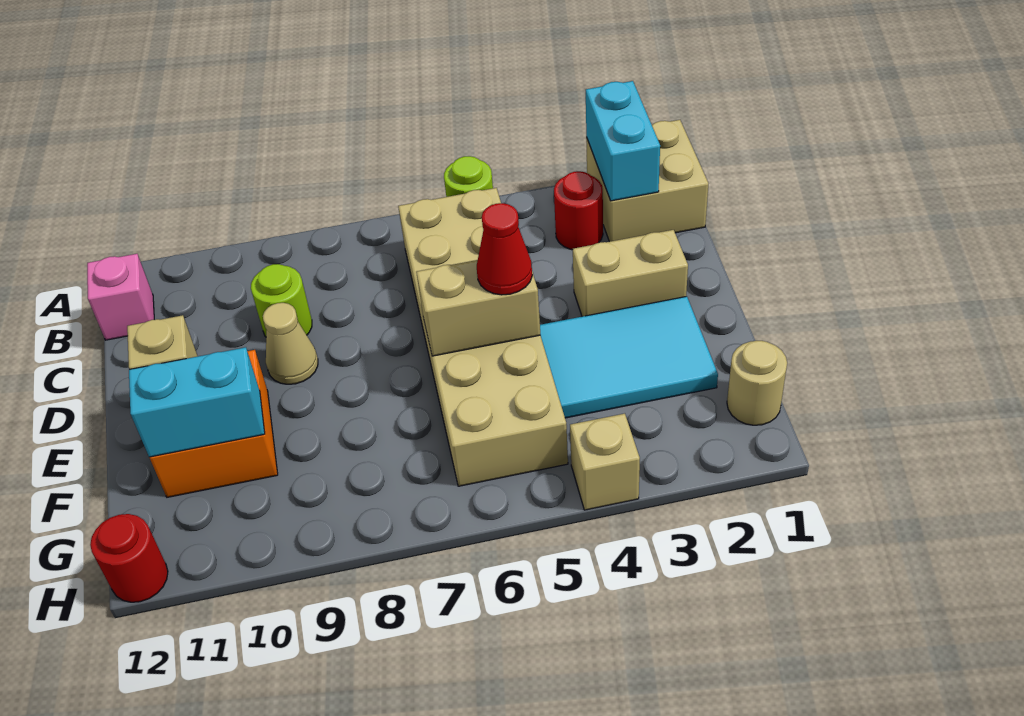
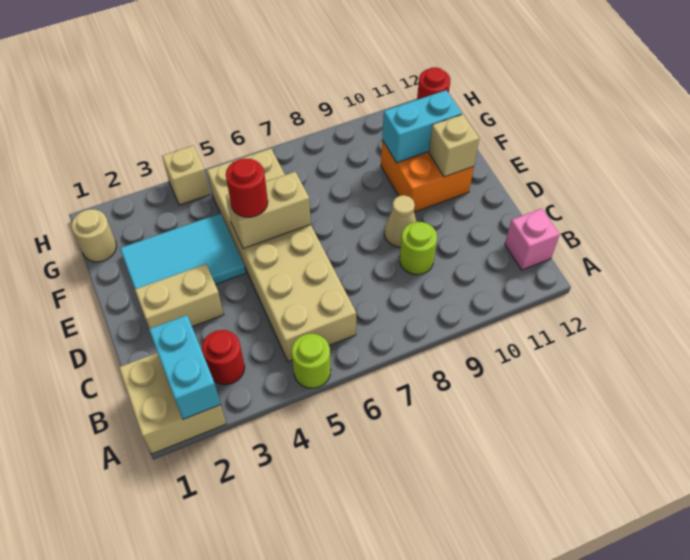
red 1x1 cone [477,203,532,295] -> red 1x1 round brick [226,159,268,217]

